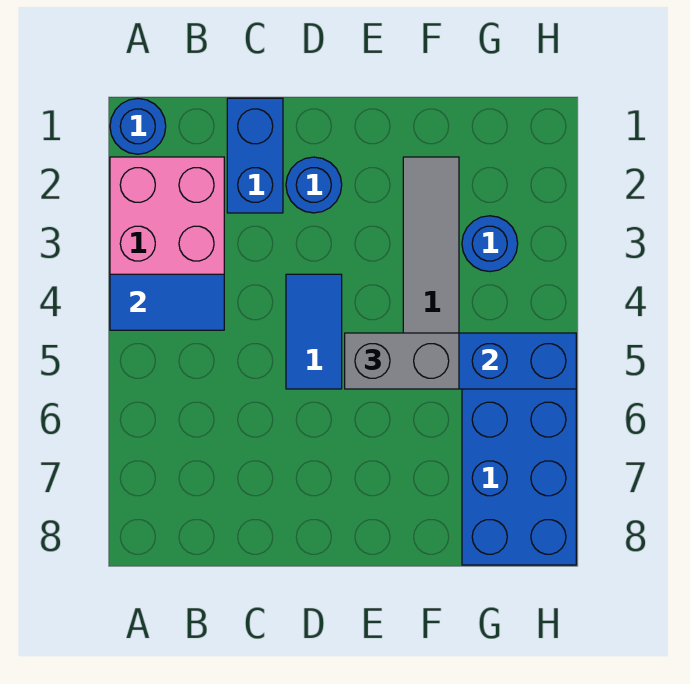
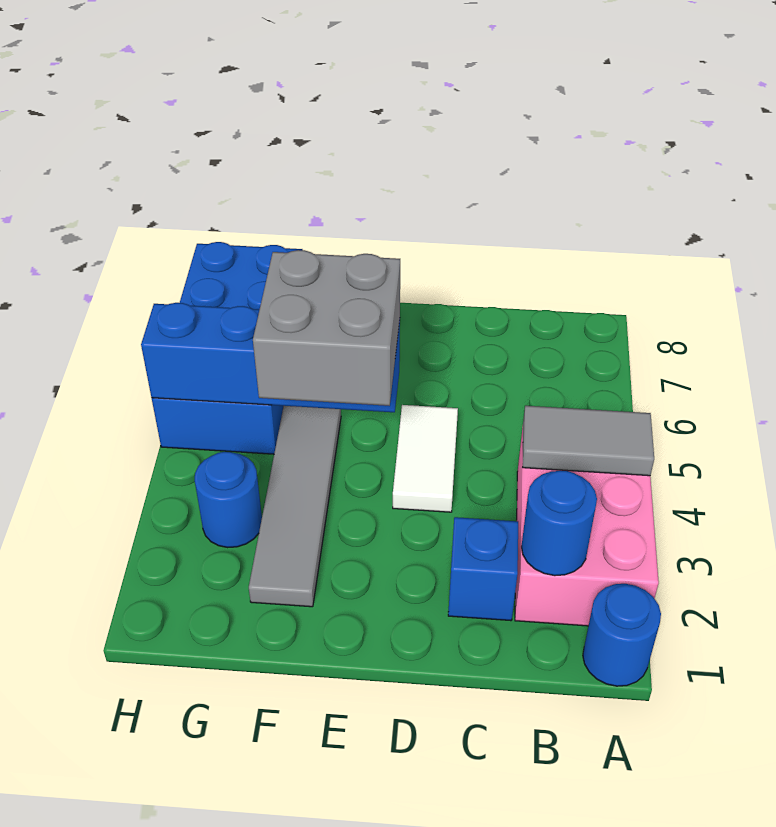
blue 1x2 tile [110,274,224,330] -> grey 1x2 tile [523,406,654,476]
blue 1x2 brick [227,98,283,213] -> blue 1x1 brick [448,517,518,621]
blue 1x1 round brick [286,157,342,213] -> blue 1x1 round brick moved to [521,470,597,576]
blue 1x2 tile [286,274,342,389] -> white 1x2 tile [393,405,458,512]
grey 1x2 brick [345,333,459,389] -> grey 2x2 brick [253,250,400,406]

